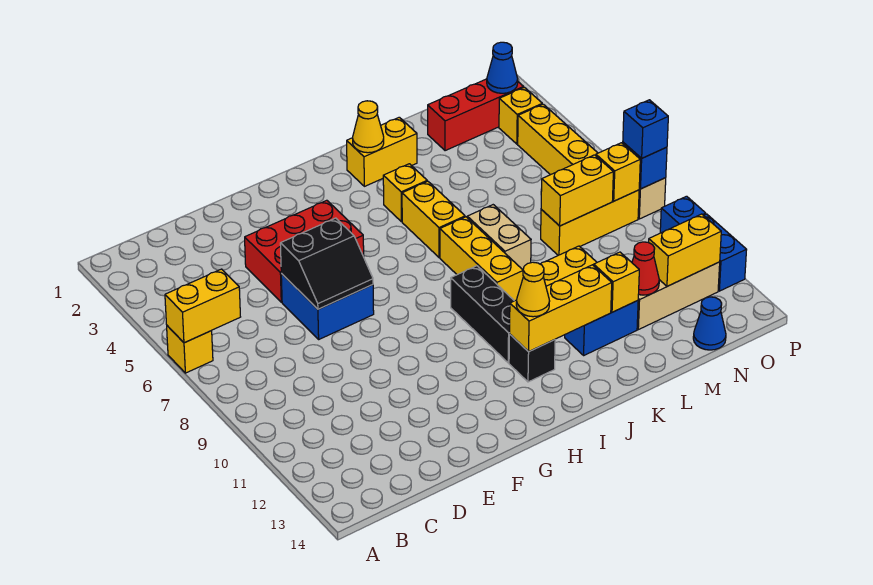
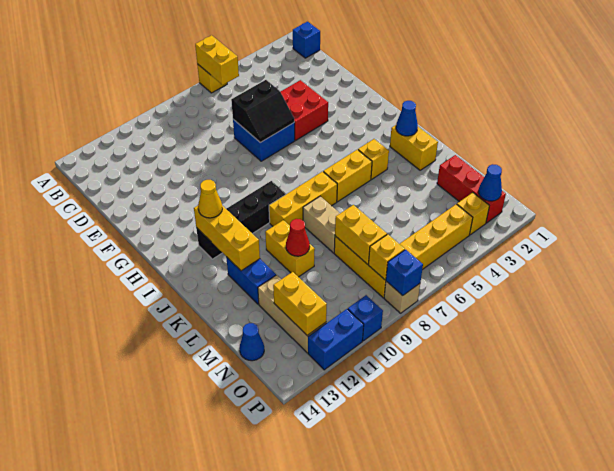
red 2x3 brick [245,200,364,302] -> red 2x2 brick [281,80,328,140]
black 2x2 slope [280,218,373,309] -> black 2x2 slope turned to [231,80,294,143]
yellow 1x1 cone [353,101,384,153] -> blue 1x1 cone [396,101,418,136]
tan 1x2 brick [467,205,531,270] -> tan 1x2 brick turned to [303,196,340,253]
yellow 1x1 brick [593,252,639,312] -> none
red 1x1 cone [632,242,659,295] -> red 1x1 cone moved to [286,219,310,256]
blue 1x1 brick [623,100,668,158] -> blue 1x1 brick moved to [293,22,320,58]

